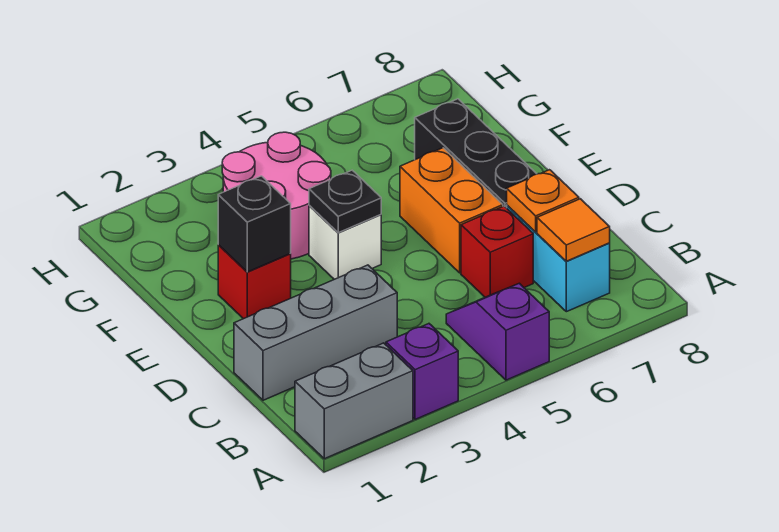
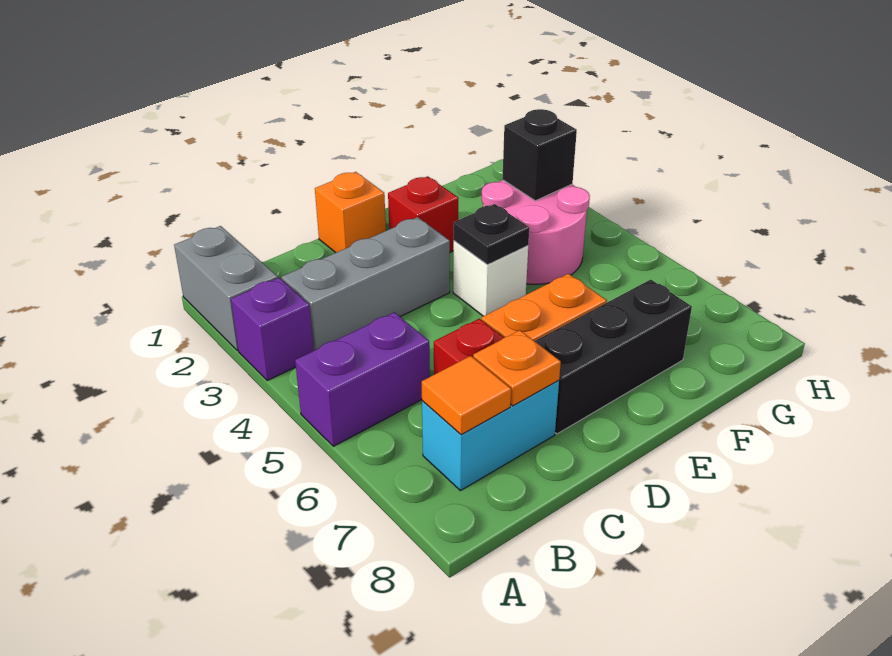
purple 1x2 slope [446,283,549,380] -> purple 1x2 brick [295,312,430,446]
grey 1x3 brick [234,265,397,400] -> grey 1x3 brick turned to [282,217,450,350]
none -> orange 1x1 brick [315,172,386,253]
black 1x1 brick [218,176,291,272] -> black 1x1 brick moved to [502,109,577,201]

